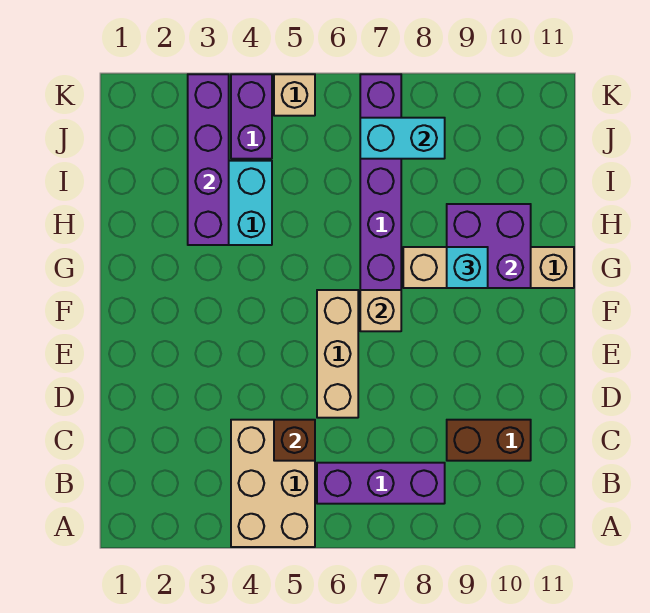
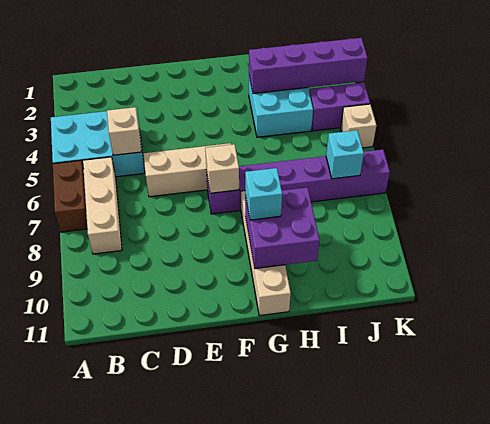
tan 2x3 brick [231,420,315,547] -> cyan 2x3 brick [51,108,145,177]
purple 1x3 brick [317,463,445,504] -> tan 1x3 brick [83,157,122,254]
brown 1x1 brick [274,420,315,461] -> tan 1x1 brick [107,107,142,155]
brown 1x2 brick [447,420,531,461] -> brown 1x2 brick moved to [53,160,87,232]
cyan 1x2 brick [360,118,445,159] -> cyan 1x1 brick [326,130,364,179]

